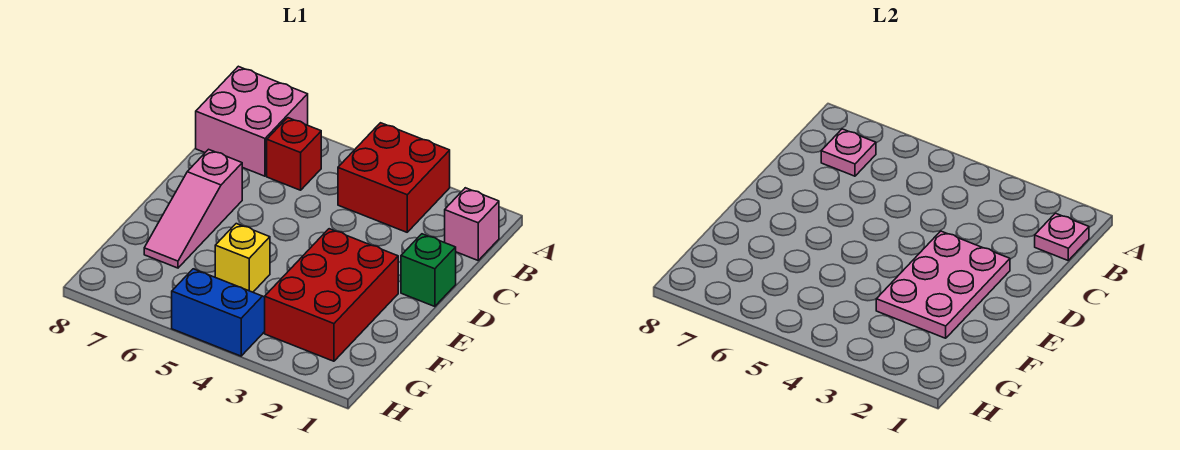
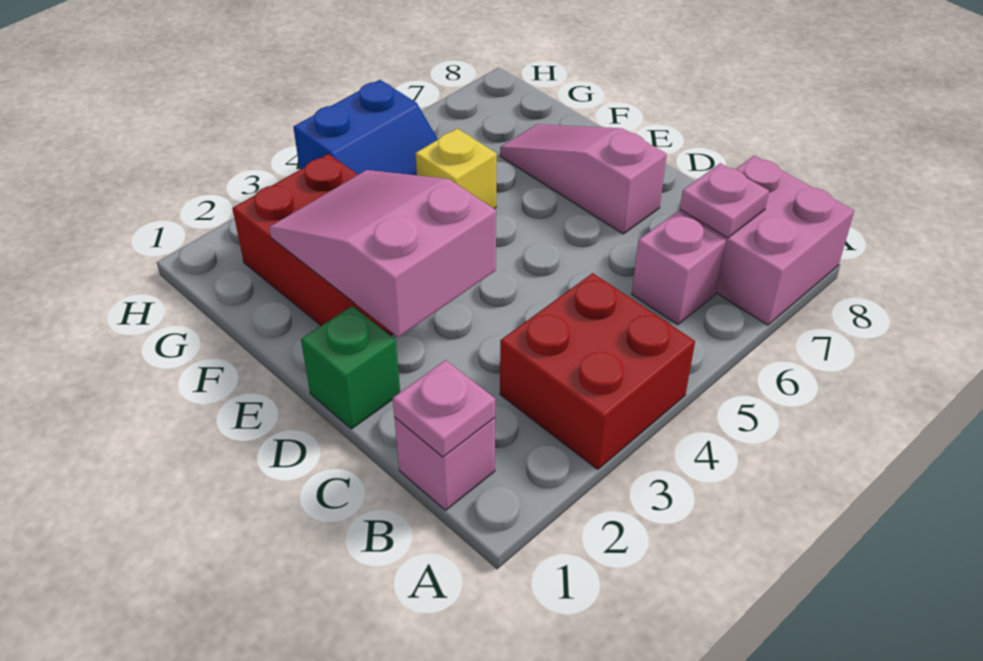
red 1x1 brick [267,118,321,190] -> pink 1x1 brick [632,211,726,325]
pink 2x3 plate [876,231,1010,338] -> pink 2x3 slope [269,170,496,337]

